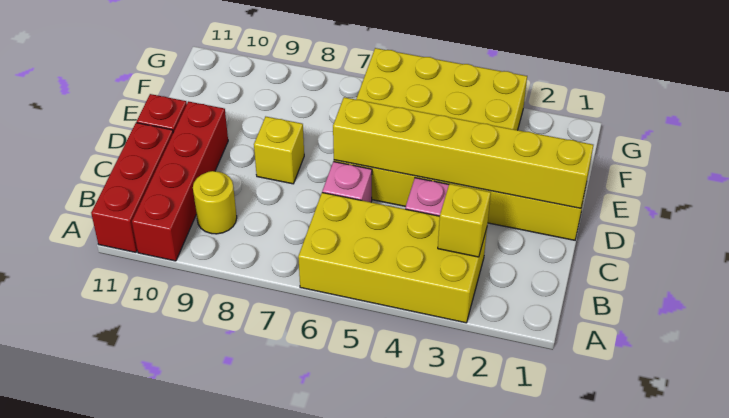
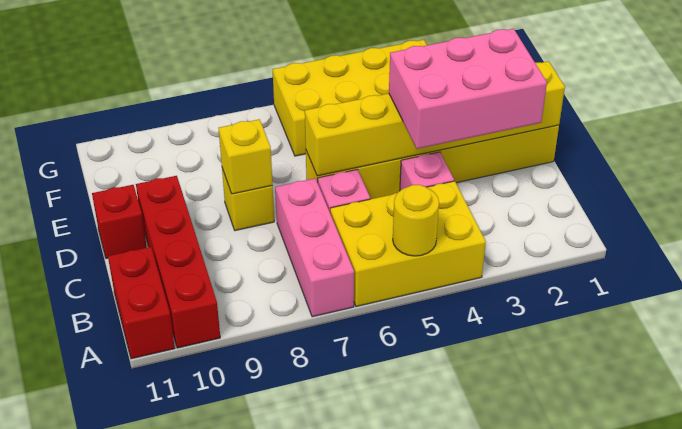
yellow 2x4 brick [298,193,487,323] -> yellow 2x3 brick [330,181,486,306]
none -> pink 1x3 brick [275,178,354,317]
red 1x3 brick [91,123,173,252] -> red 1x2 brick [108,247,175,359]
yellow 1x1 brick [438,184,491,257] -> yellow 1x1 brick moved to [219,119,273,194]
yellow 1x1 round brick [193,171,237,234] -> yellow 1x1 round brick moved to [393,185,439,256]
none -> pink 2x3 brick [389,29,547,149]

